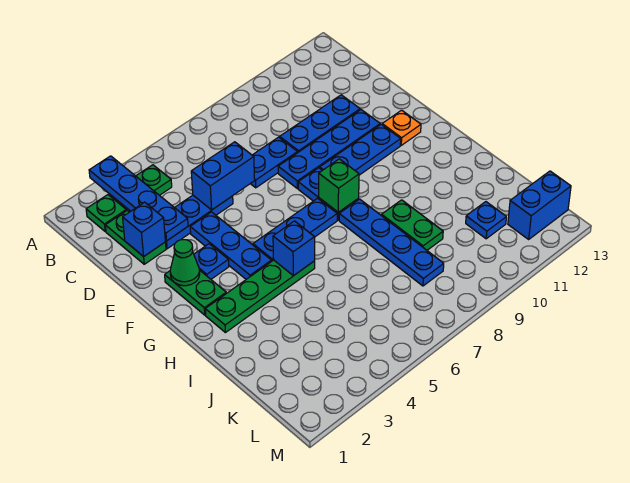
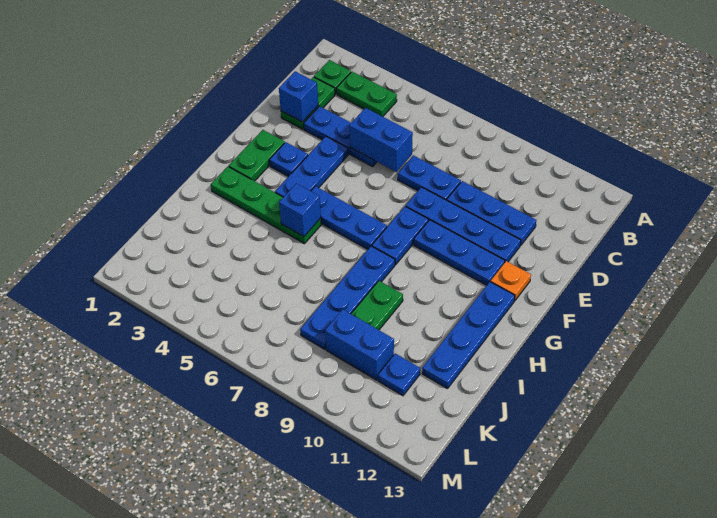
blue 1x4 plate [89,156,188,241] -> blue 1x4 plate moved to [422,282,515,389]
green 1x1 cone [170,240,200,286] -> none
green 1x1 brick [319,159,359,212] -> none
blue 1x2 brick [508,171,571,239] -> blue 1x2 brick moved to [325,309,394,380]

